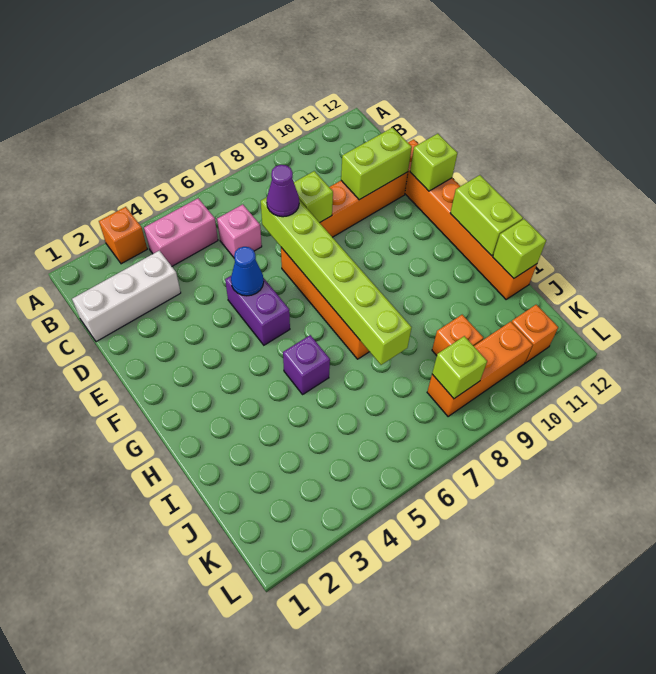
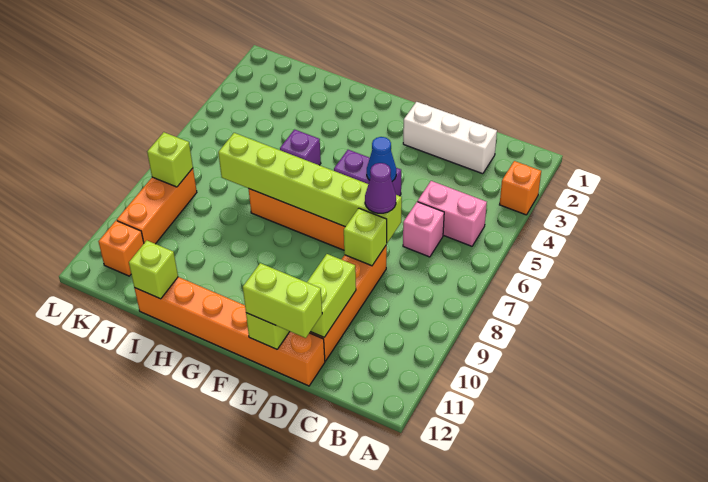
pink 1x2 brick [144,198,218,266] -> pink 1x2 brick turned to [418,181,487,246]
white 1x3 brick [72,251,181,342] -> white 1x3 brick turned to [403,102,497,174]
lime 1x2 brick [450,175,523,256] -> lime 1x2 brick moved to [243,263,322,338]
orange 1x1 brick [432,315,483,356] -> none

